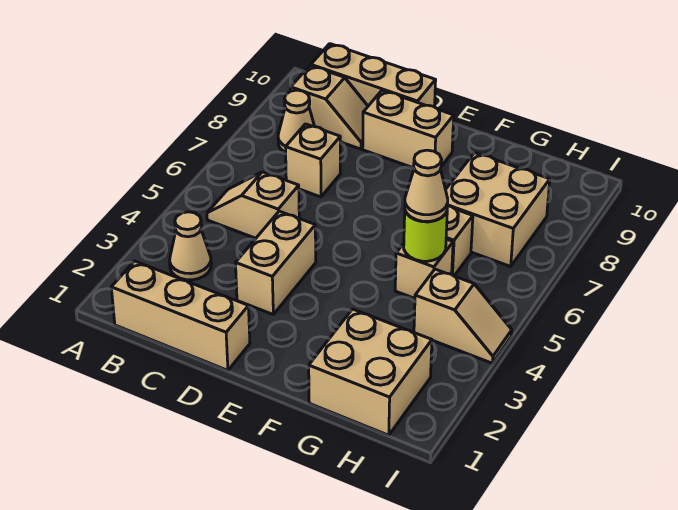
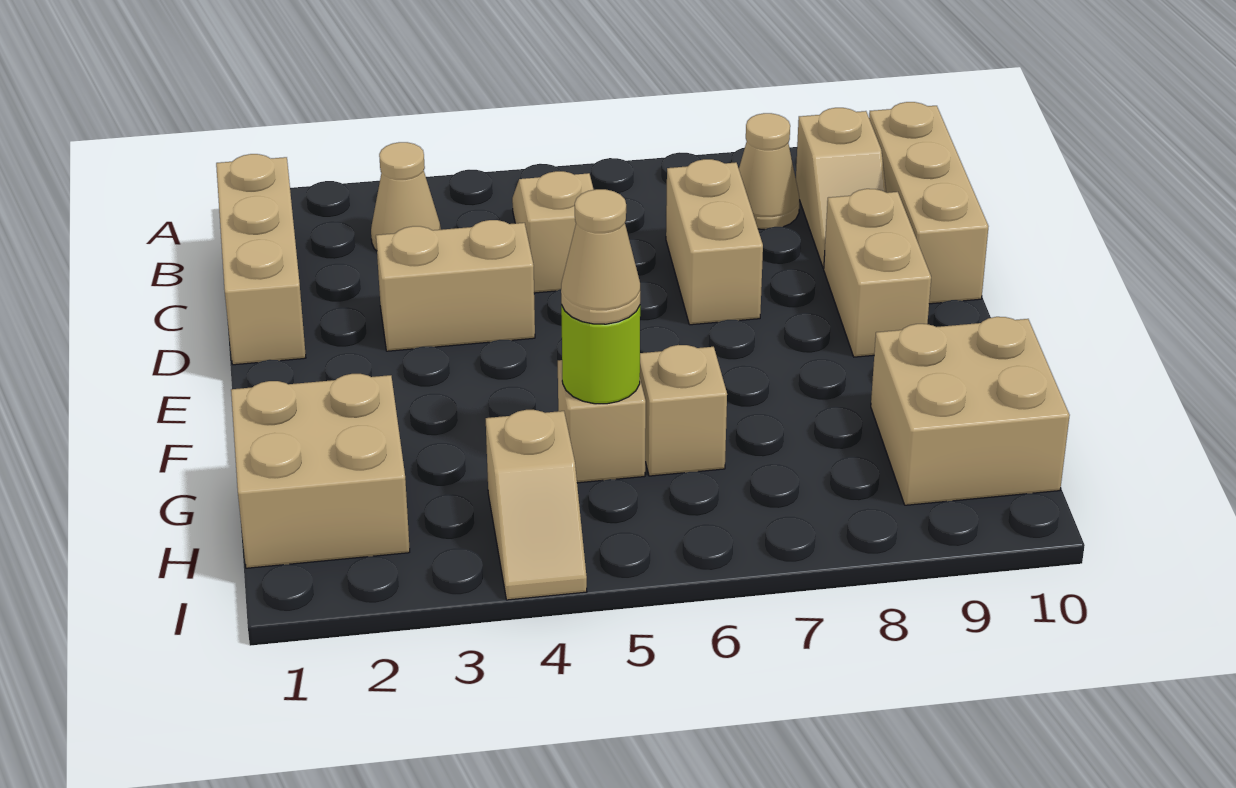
tan 1x1 brick [286,124,340,197] -> tan 1x2 brick [666,159,763,325]
tan 2x2 brick [446,153,550,266] -> tan 2x2 brick moved to [871,317,1070,505]

